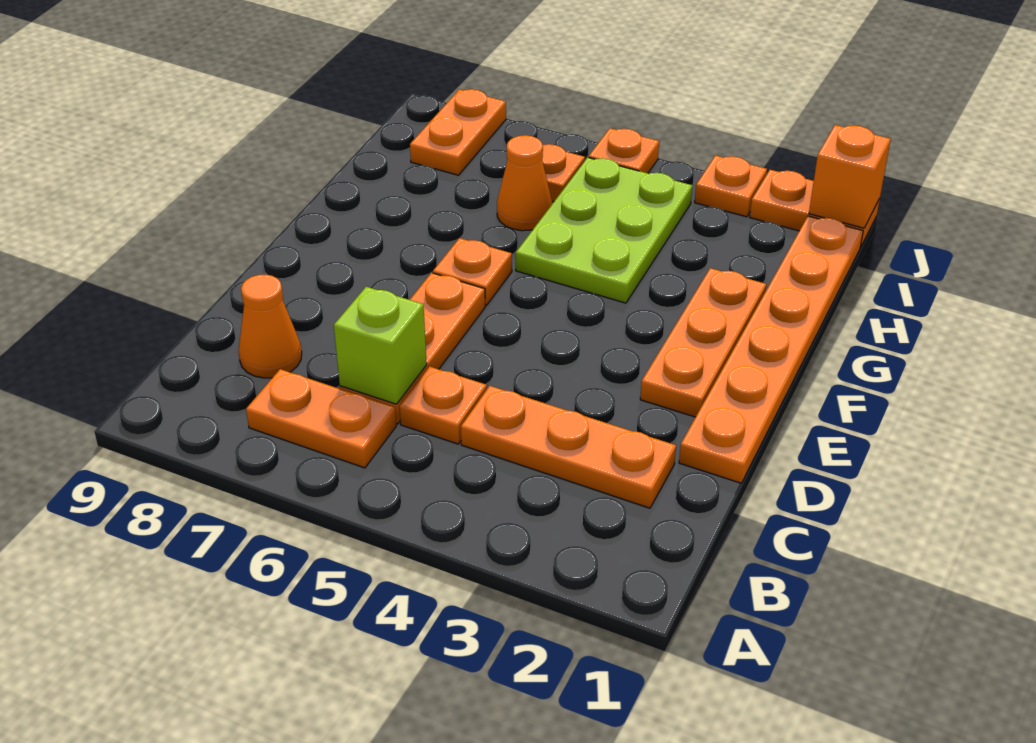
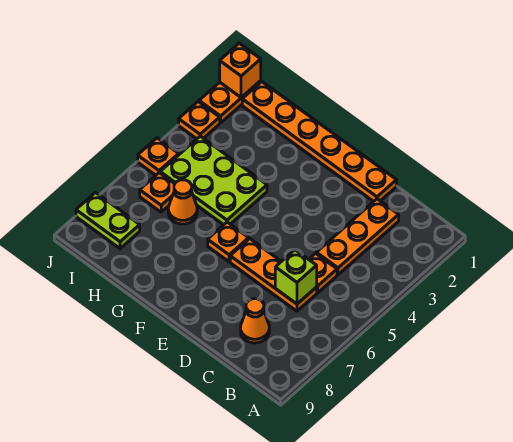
orange 1x2 plate [246,369,396,468] -> none
orange 1x3 plate [640,268,766,417] -> none
orange 1x2 plate [410,89,506,175] -> lime 1x2 plate [76,193,140,249]

